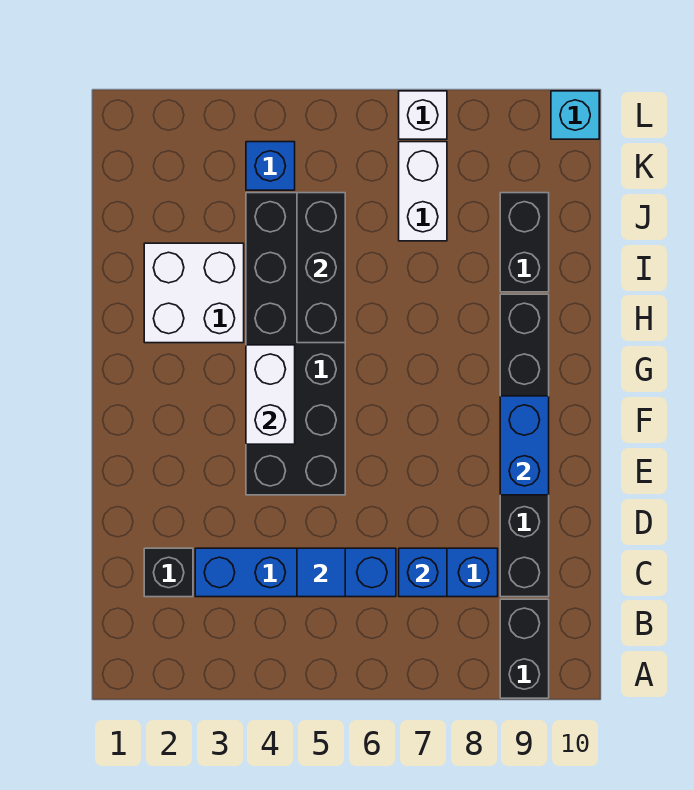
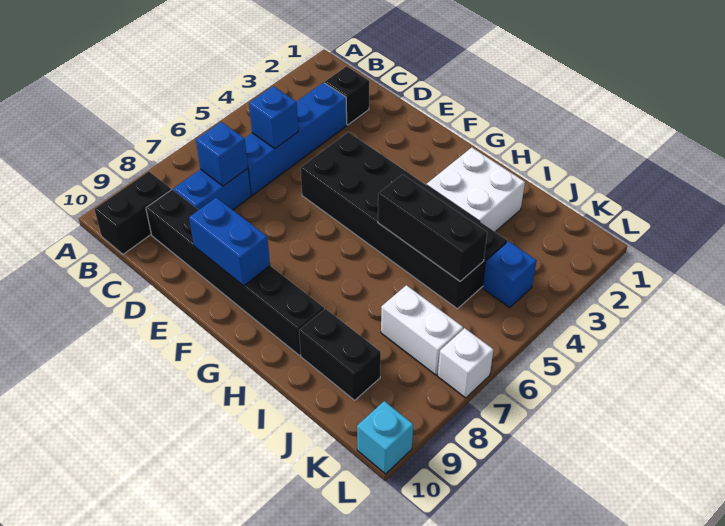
black 1x2 brick [500,599,549,698] -> black 1x2 brick turned to [94,171,171,254]
blue 1x1 tile [297,548,345,597] -> blue 1x1 brick [249,86,298,148]
white 1x2 brick [246,345,295,444] -> none

